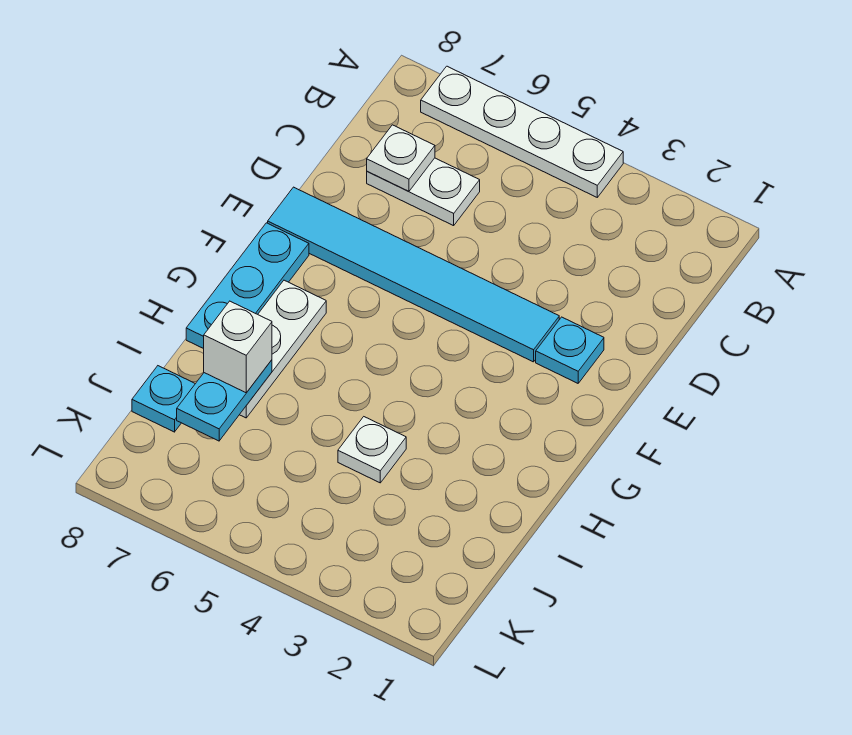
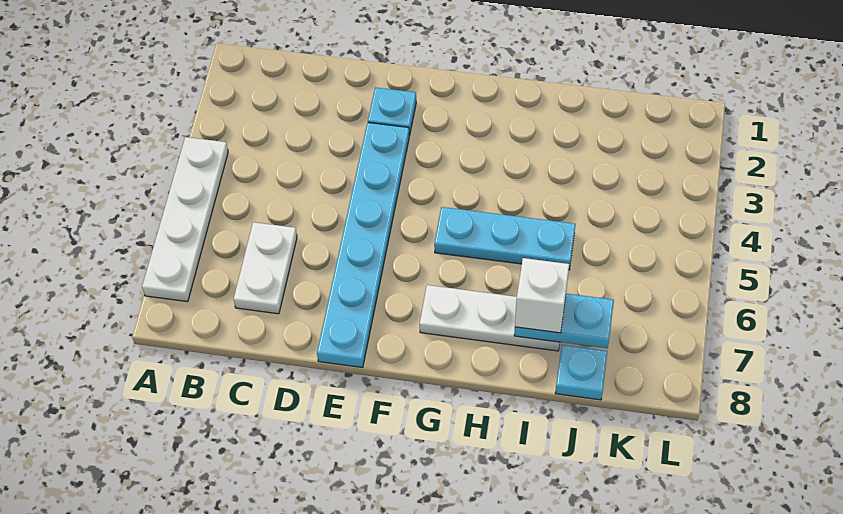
white 1x1 plate [367,125,435,191] -> none
cyan 1x6 tile [268,187,559,362] -> cyan 1x6 plate [317,123,409,368]
cyan 1x3 plate [186,223,309,349] -> cyan 1x3 plate moved to [434,207,575,270]
white 1x1 plate [338,417,406,483] -> none

